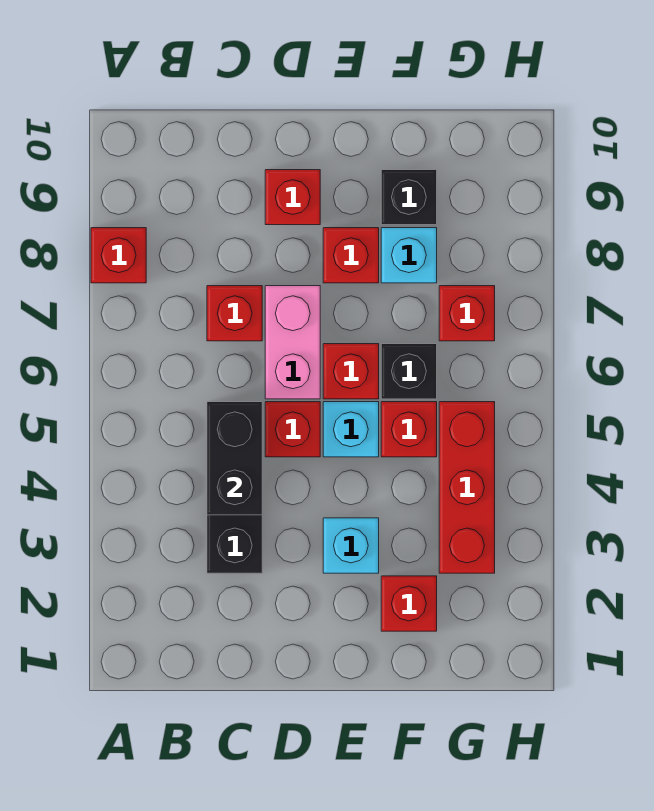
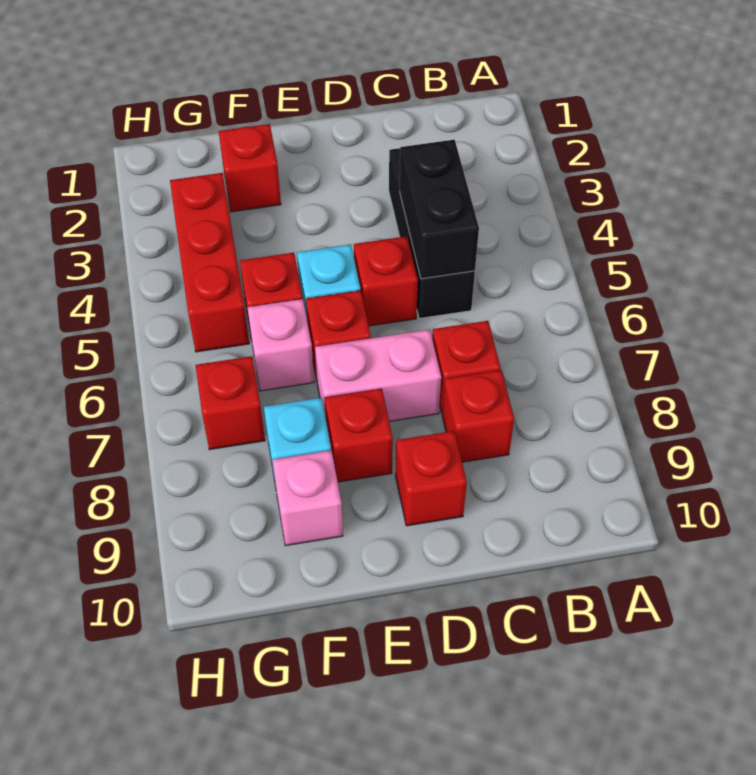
red 1x1 brick [91,228,146,283] -> red 1x1 brick moved to [442,370,514,462]
pink 1x2 brick [265,286,320,399] -> pink 1x2 brick turned to [315,330,441,421]
cyan 1x1 brick [323,518,379,573] -> none
black 1x1 brick [381,344,437,399] -> pink 1x1 brick [247,299,314,391]
black 1x1 brick [381,170,437,225] -> pink 1x1 brick [273,450,343,546]

